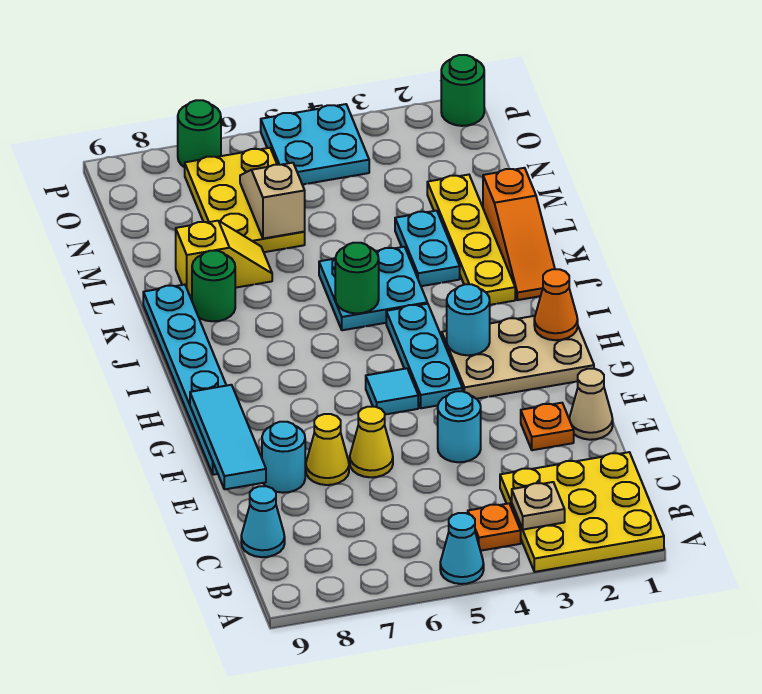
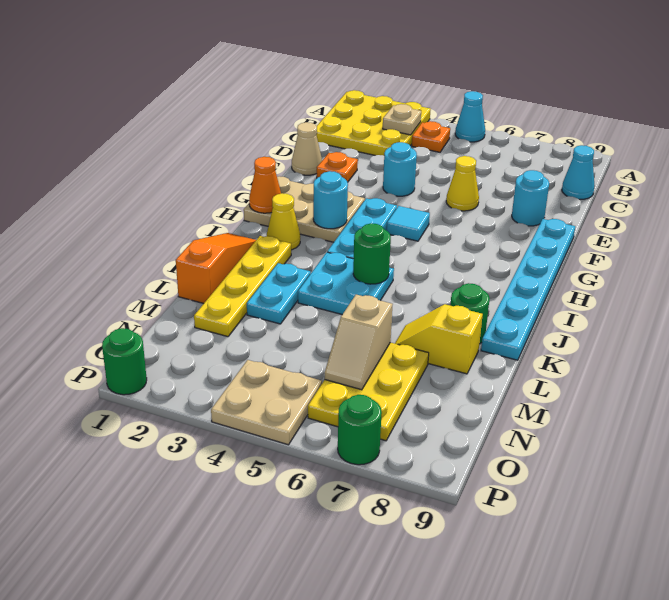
yellow 1x1 cone [306,414,349,485] -> yellow 1x1 cone moved to [267,193,300,250]
cyan 1x3 tile [190,385,266,489] -> none
cyan 2x2 plate [261,104,369,185] -> tan 2x2 plate [211,360,322,445]

